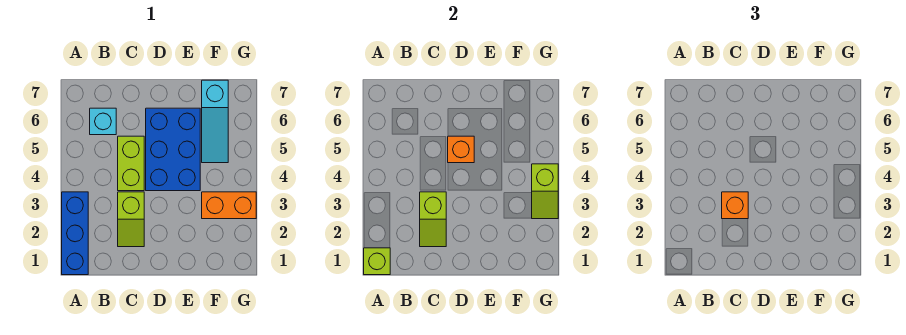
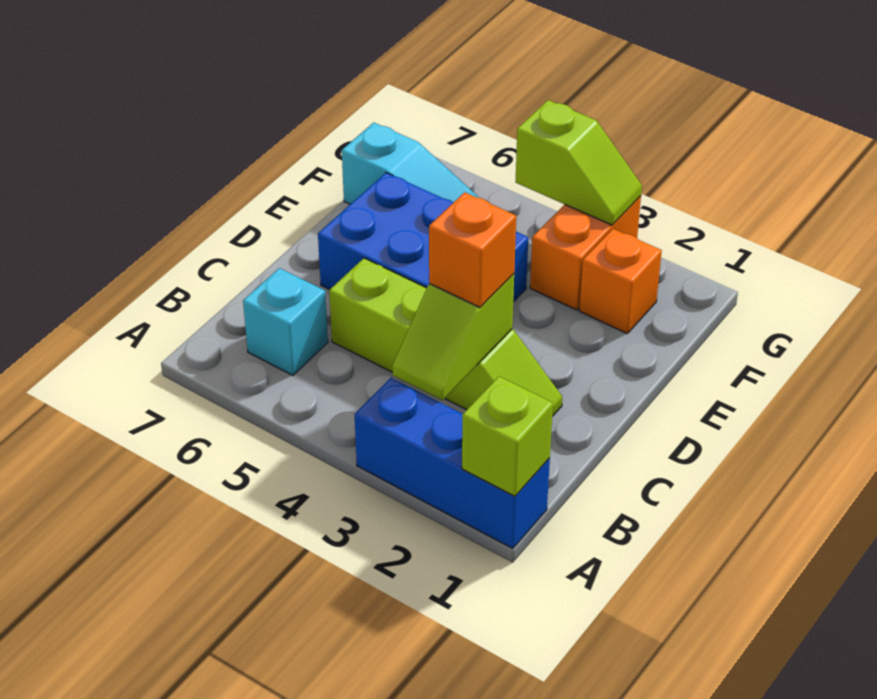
lime 1x2 slope [420,192,446,247] -> lime 1x2 slope turned to [392,274,514,400]
orange 1x1 brick [448,136,474,163] -> orange 1x1 brick moved to [579,229,662,333]

